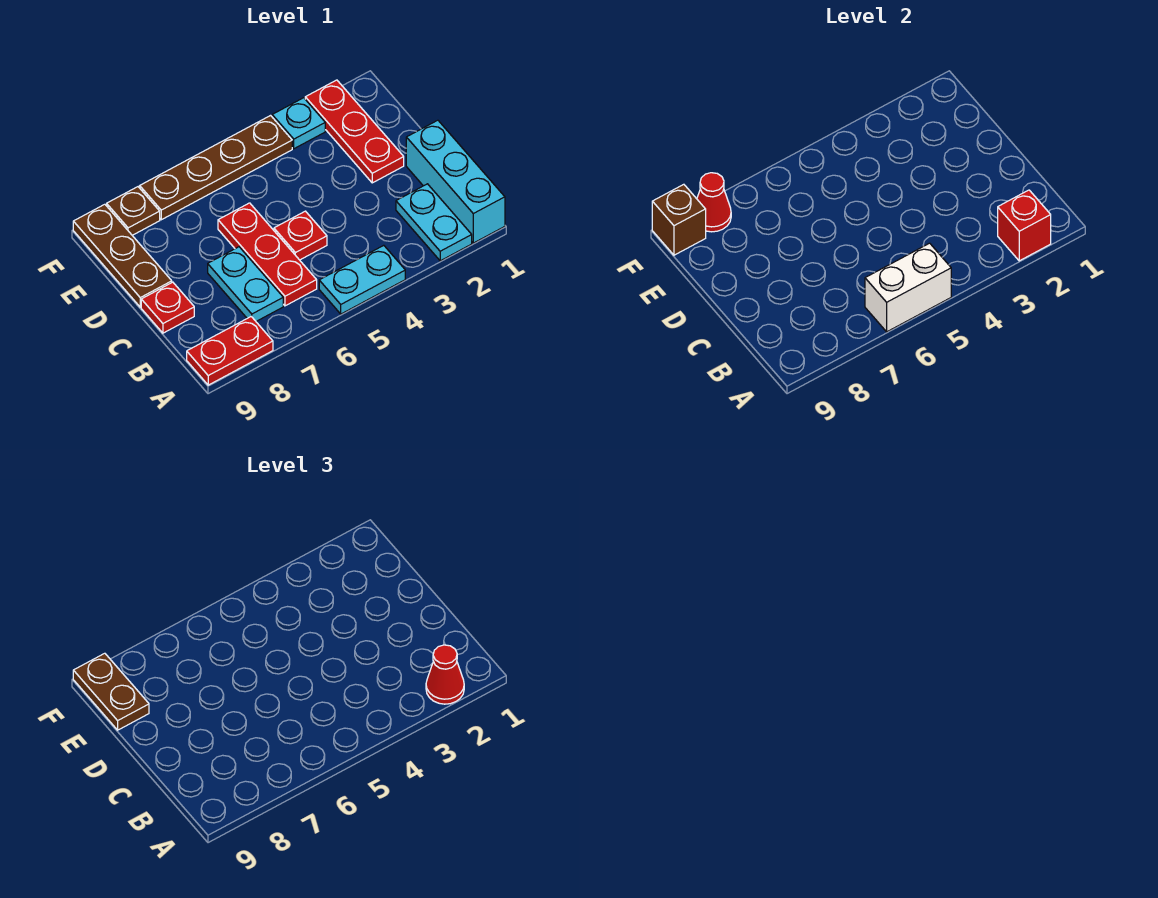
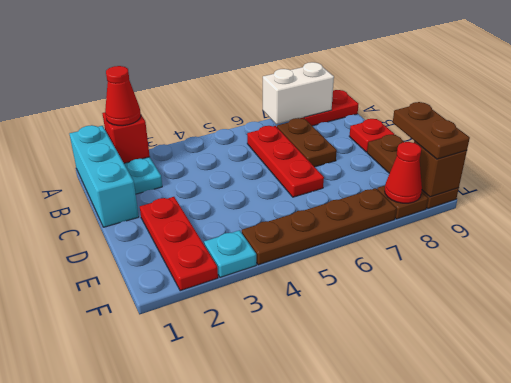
cyan 1x2 plate [319,245,405,314] -> none
white 1x2 brick [865,243,951,332] -> white 1x2 brick moved to [263,62,334,124]
cyan 1x2 plate [208,247,283,321] -> brown 1x2 plate [277,118,337,167]
red 1x1 plate [274,211,327,260] -> none

